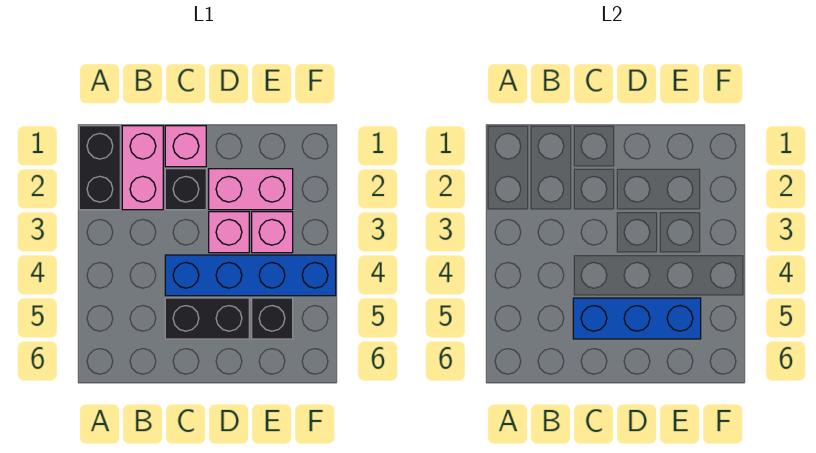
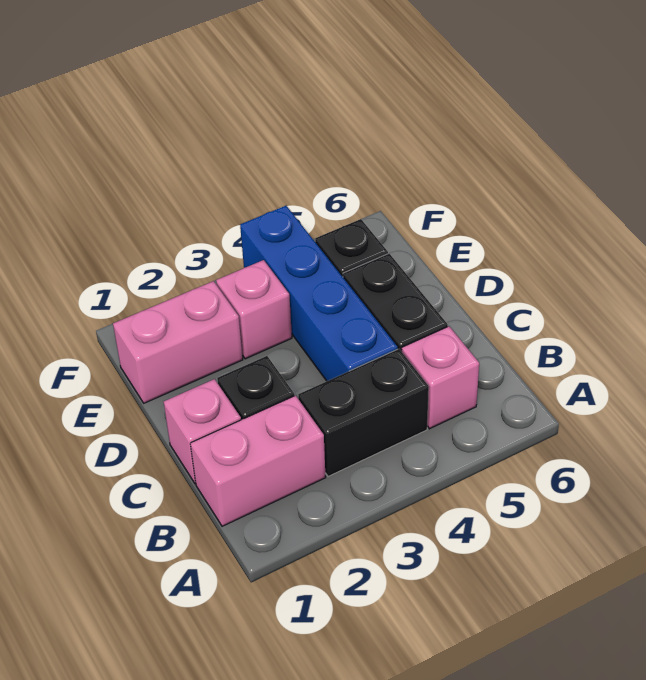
black 1x2 brick [79,126,120,210] -> black 1x2 brick moved to [298,349,429,476]
blue 1x3 brick [573,298,701,339] -> none
pink 1x2 brick [209,169,293,210] -> pink 1x2 brick turned to [113,281,243,403]
pink 1x1 brick [209,212,249,253] -> pink 1x1 brick moved to [401,326,479,429]

